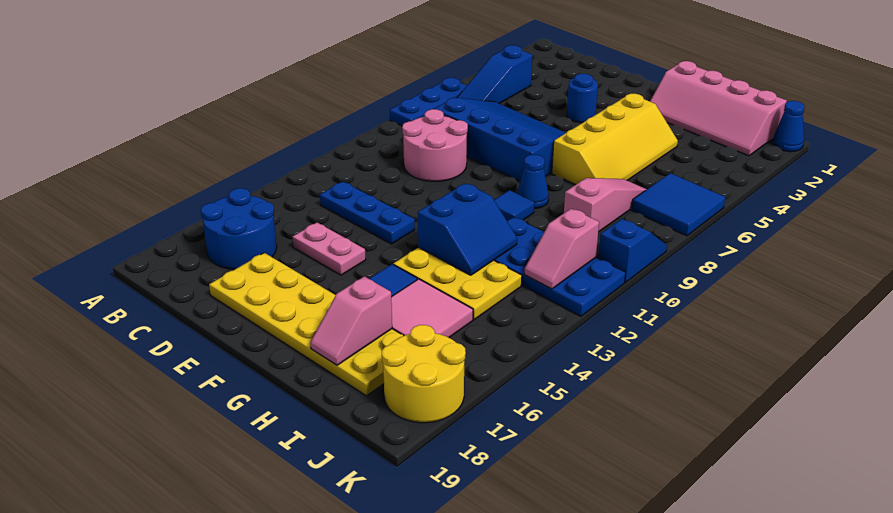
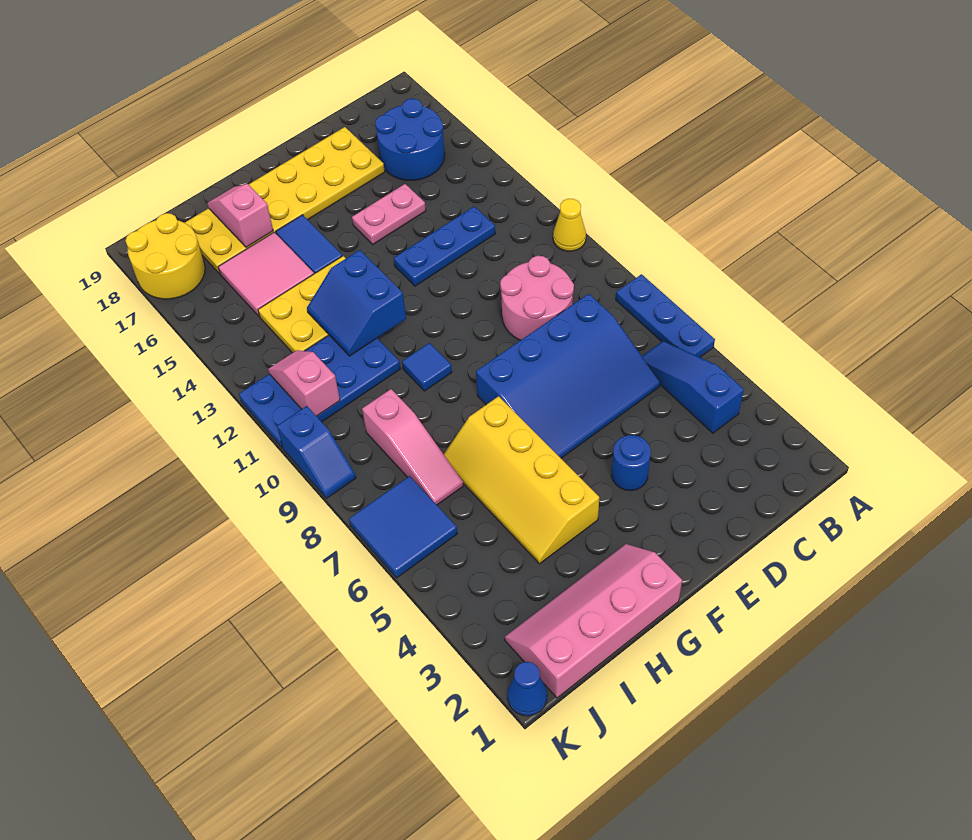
none -> yellow 1x1 cone [553,199,586,251]
blue 1x1 cone [517,155,549,209] -> none

